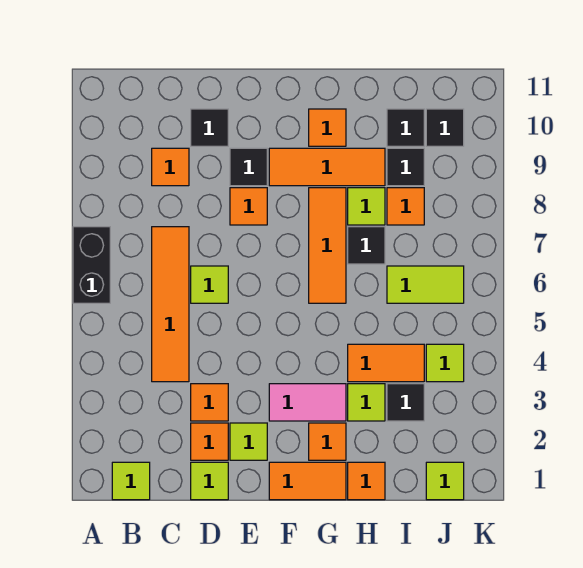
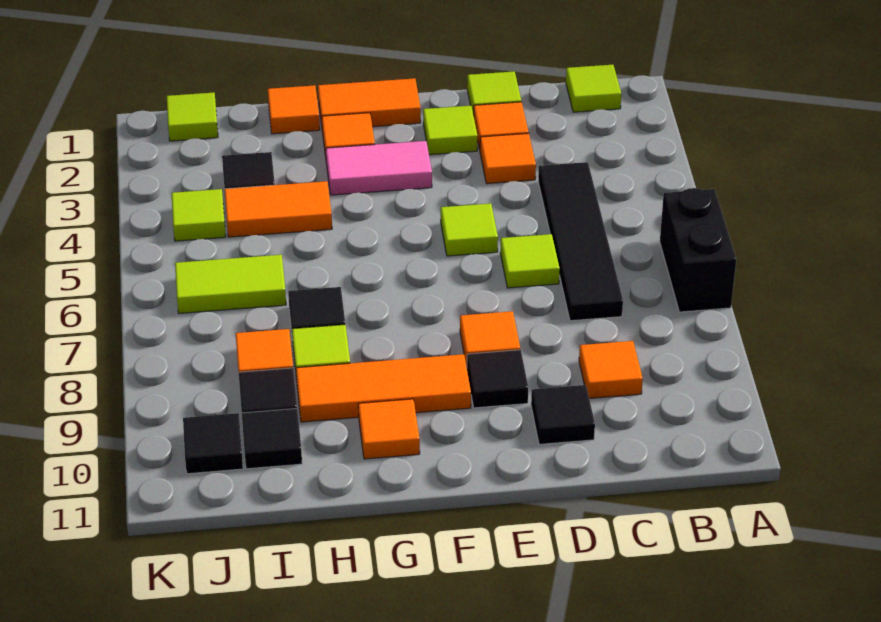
orange 1x4 tile [152,227,189,382] -> black 1x4 tile [538,162,623,321]
orange 1x3 tile [309,188,346,303] -> none
lime 1x1 tile [348,384,385,421] -> lime 1x1 tile moved to [441,203,498,256]

